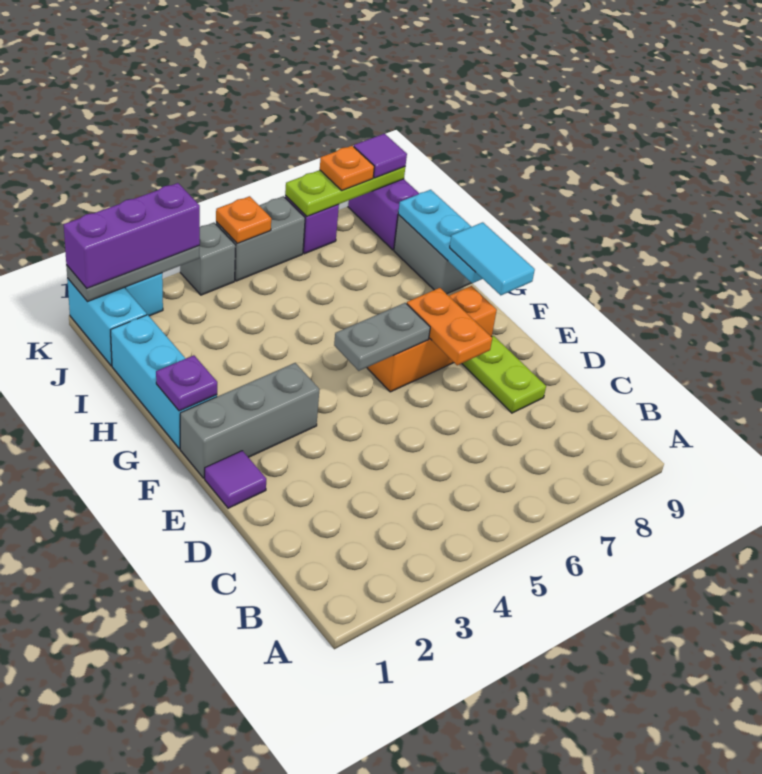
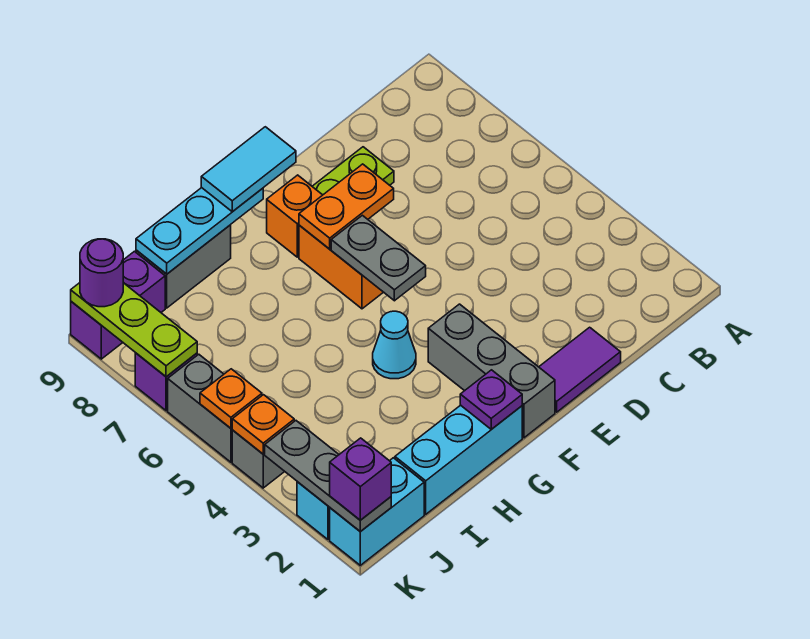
purple 1x1 tile [205,451,266,508] -> purple 1x2 tile [539,327,621,412]
none -> cyan 1x1 cone [373,311,416,379]
purple 1x3 brick [64,183,200,288] -> purple 1x1 brick [330,438,391,520]
orange 1x1 plate [320,146,374,191] -> orange 1x1 plate moved to [232,395,294,454]
purple 1x1 tile [354,134,407,178] -> purple 1x1 round brick [80,239,123,307]

